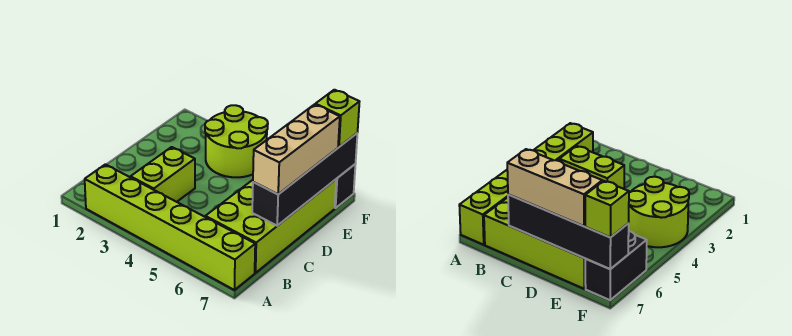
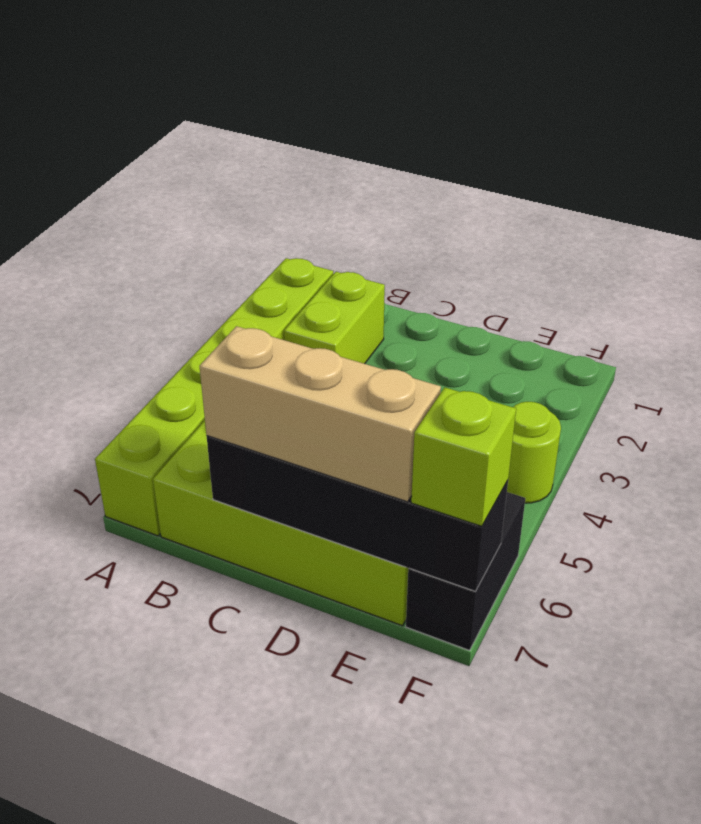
lime 1x2 brick [131,147,195,202] -> lime 1x2 brick turned to [284,272,385,364]
lime 2x2 round brick [205,105,268,177] -> lime 1x1 round brick [507,402,561,503]

